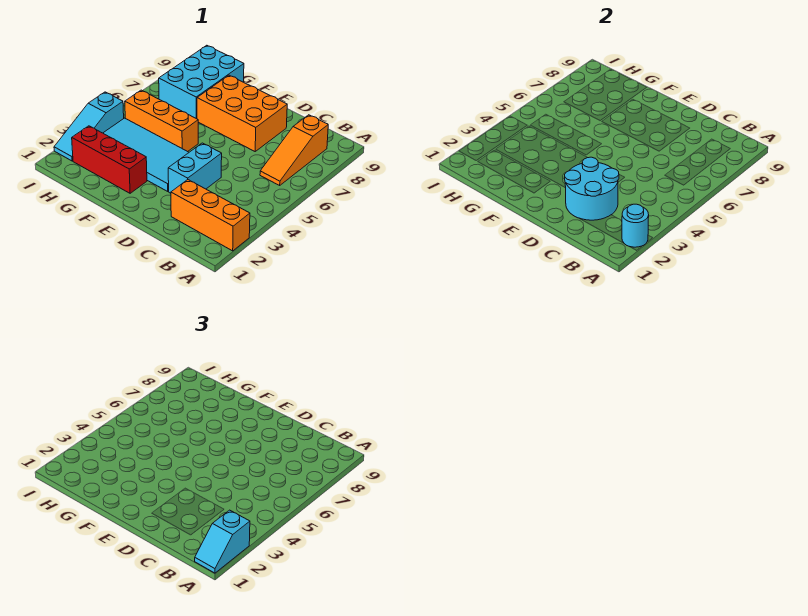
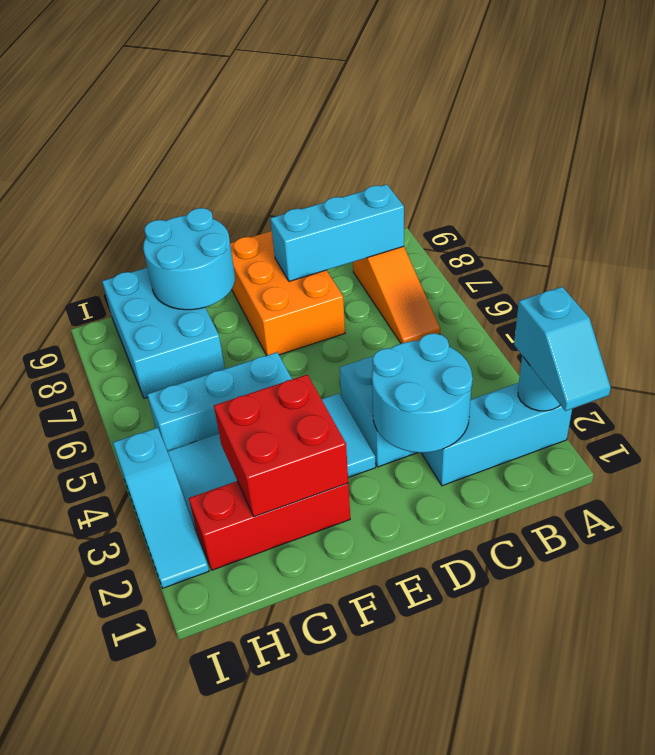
orange 1x3 brick [171,180,250,251] -> cyan 1x3 brick [422,383,572,486]
none -> cyan 1x3 brick [270,184,404,281]
orange 2x3 brick [197,75,287,151] -> orange 2x3 brick turned to [230,231,345,355]
none -> red 2x2 brick [214,375,348,517]
orange 1x3 brick [125,90,198,152] -> cyan 1x3 brick [147,352,292,451]
none -> cyan 2x2 round brick [143,208,235,310]

